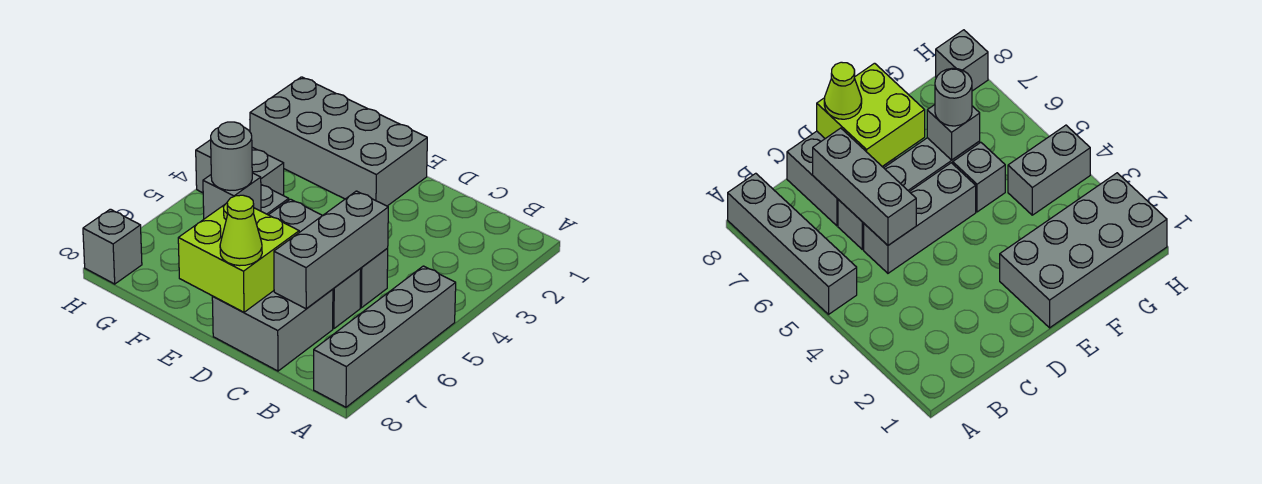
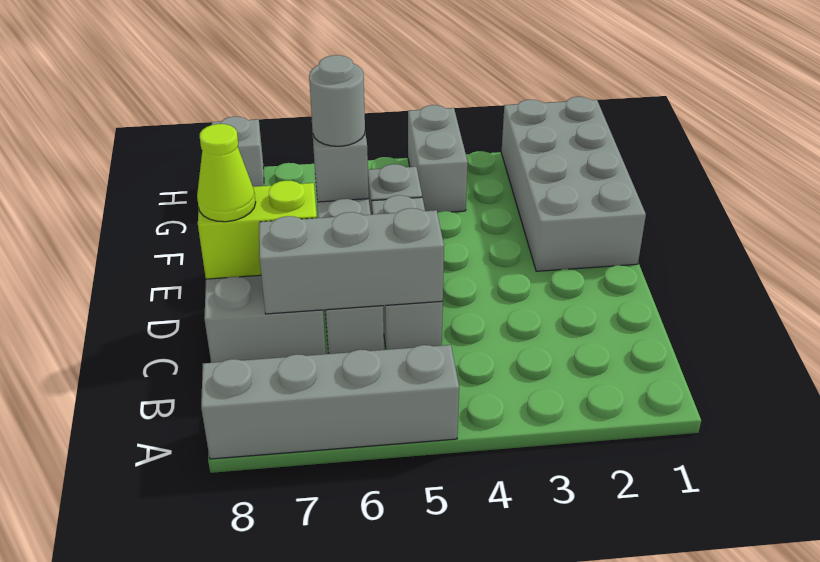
lime 2x2 brick [178,203,299,312] -> lime 1x2 brick [198,181,317,279]

